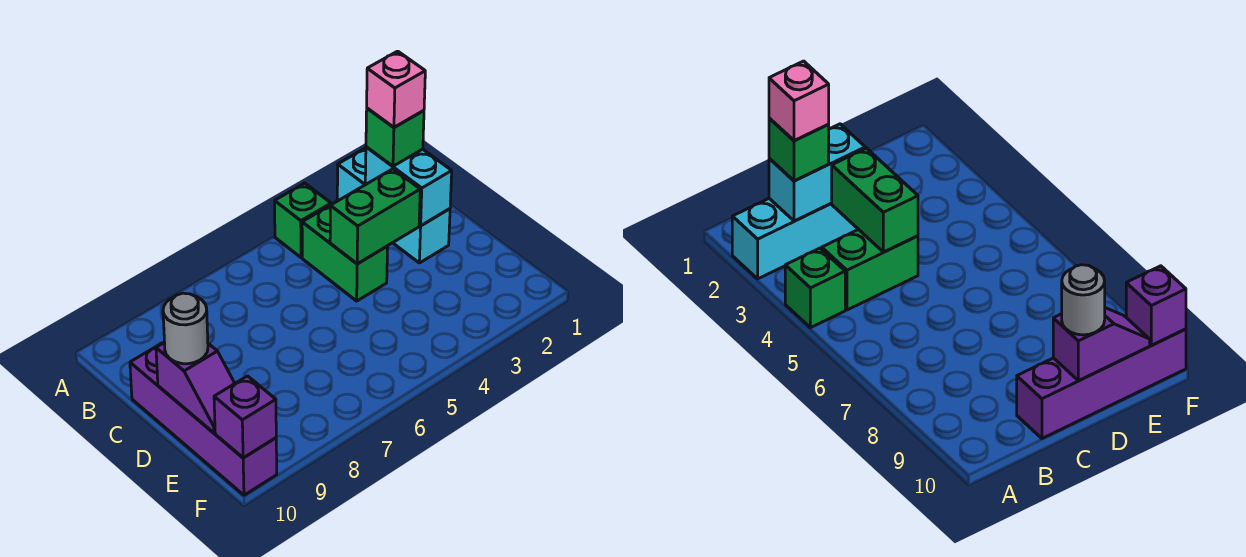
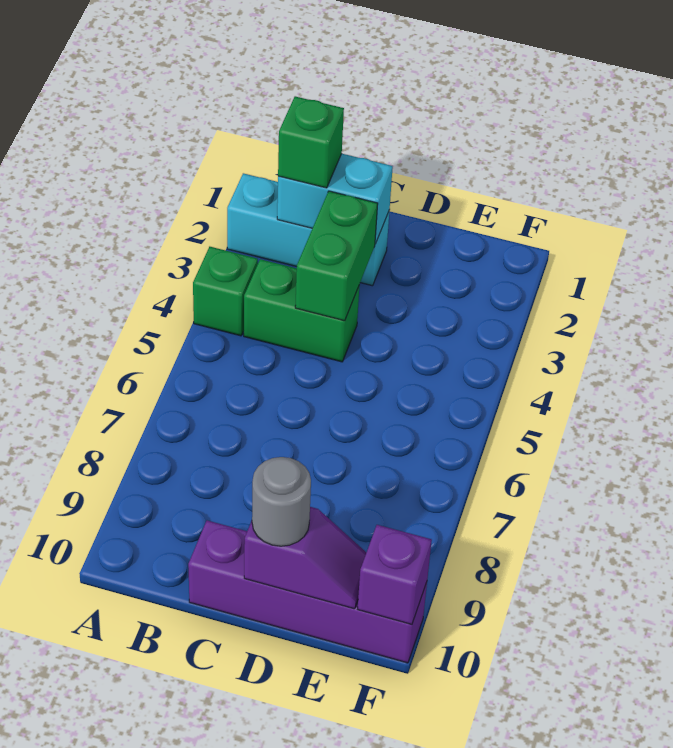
pink 1x1 brick [367,51,425,127] -> none

